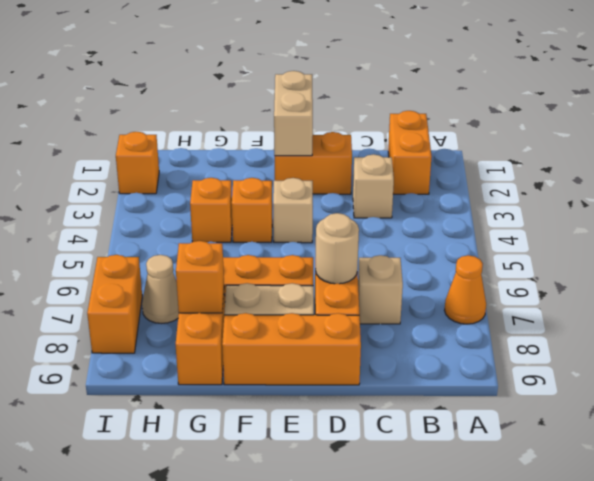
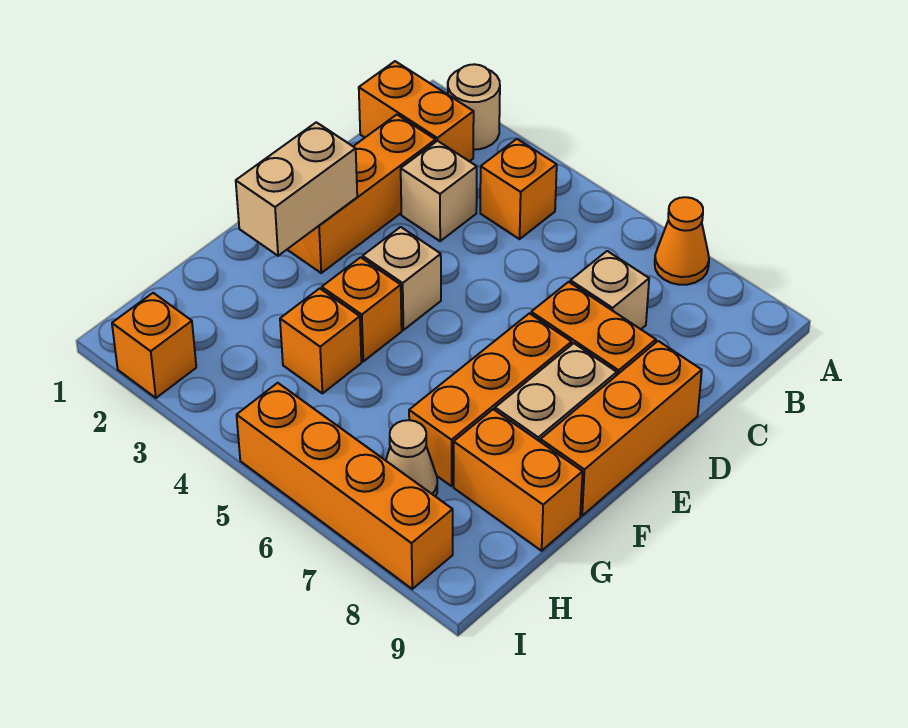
orange 1x2 brick [275,132,352,194] -> orange 1x3 brick [287,115,436,273]
tan 1x1 round brick [315,213,359,284] -> tan 1x1 round brick moved to [448,64,500,150]
tan 1x2 brick [274,71,313,156] -> tan 1x2 brick turned to [236,122,357,256]
orange 1x1 brick [176,241,224,313] -> orange 1x1 brick moved to [480,139,557,239]
orange 1x2 brick [87,255,142,353] -> orange 1x4 brick [237,383,453,589]

